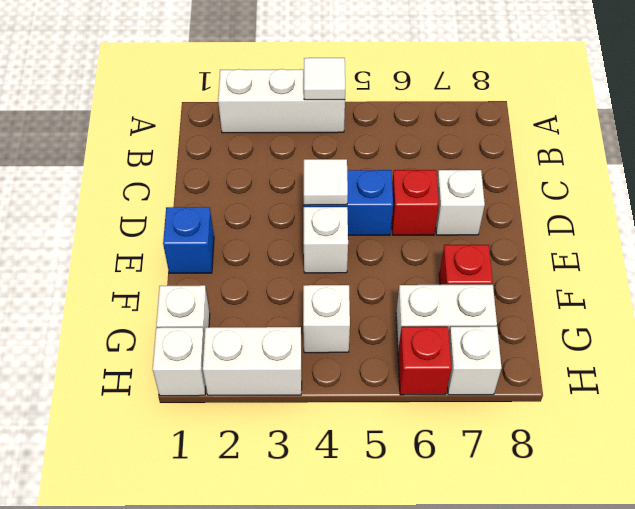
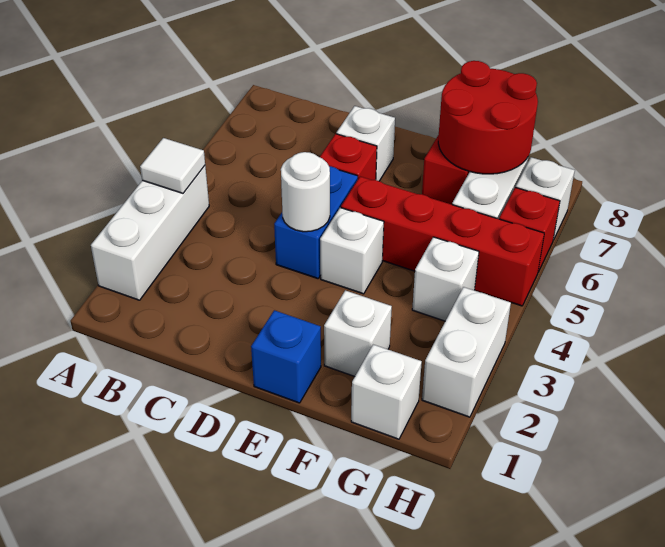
white 1x1 tile [304,159,348,205] -> white 1x1 round brick [281,152,330,232]
none -> red 1x4 brick [341,177,544,306]
none -> red 2x2 round brick [438,61,538,174]
white 1x1 brick [153,327,206,396] -> white 1x1 brick moved to [324,290,392,377]

